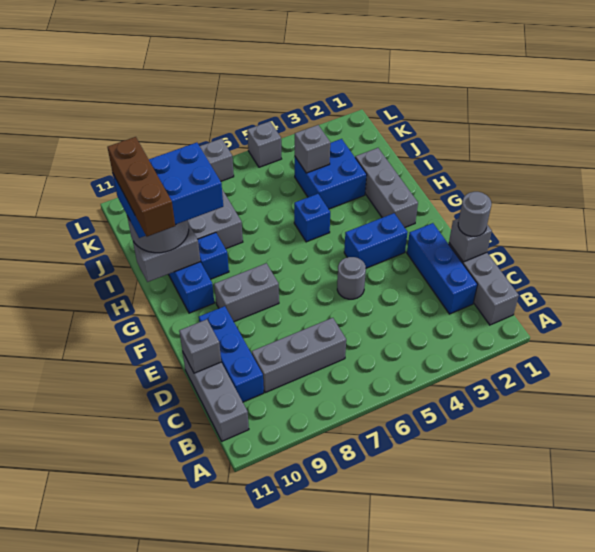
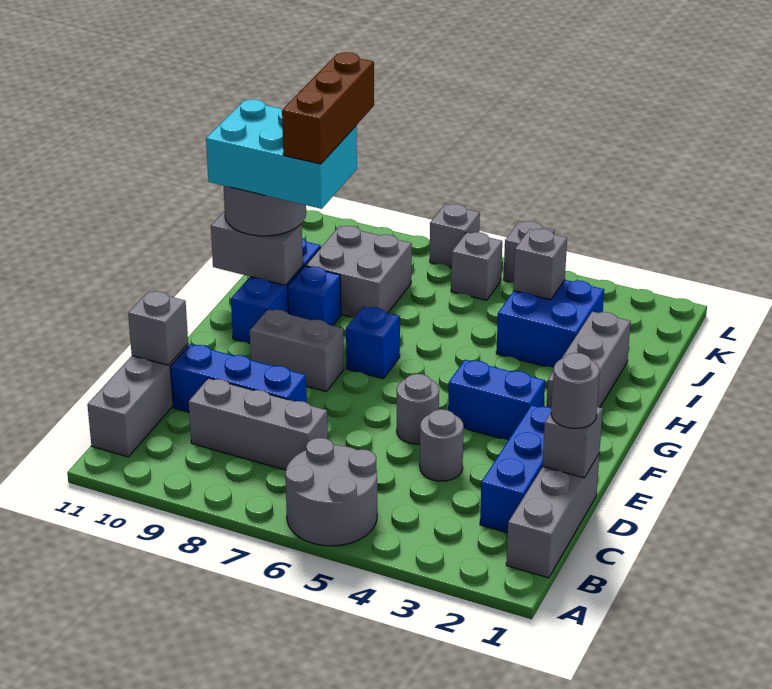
none -> grey 2x2 round brick [285,438,377,546]
blue 1x3 brick [199,306,264,402] -> blue 1x3 brick turned to [170,344,307,412]
none -> grey 1x1 round brick [420,409,464,481]
brown 1x3 brick [108,137,175,237] -> brown 1x3 brick moved to [282,52,374,164]
blue 1x1 brick [294,194,330,242] -> blue 1x1 brick moved to [346,307,400,379]
blue 2x3 brick [113,143,223,238] -> cyan 2x3 brick [206,99,357,209]
none -> grey 1x1 brick [451,232,502,300]

